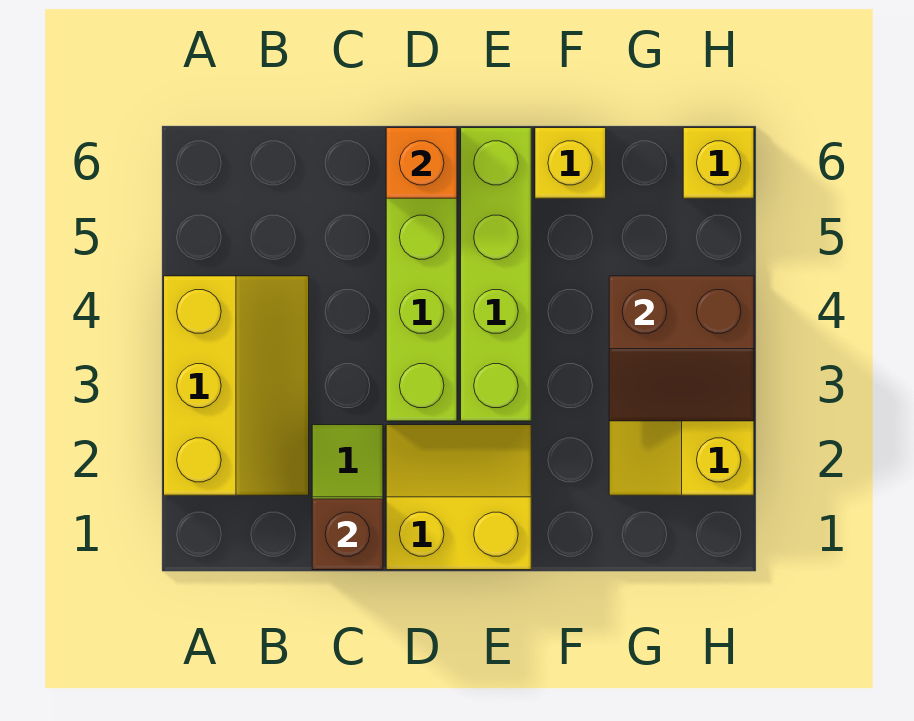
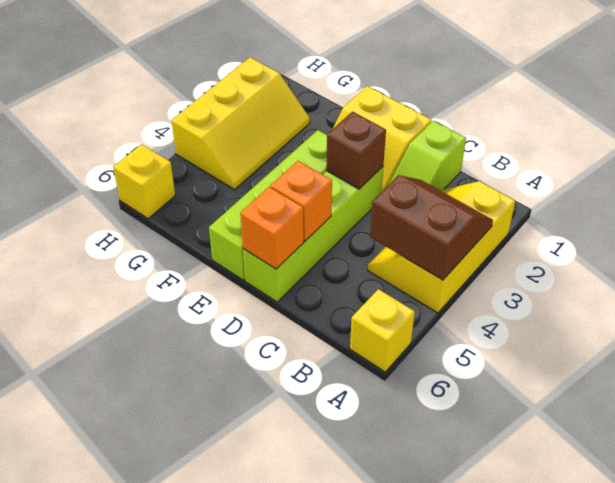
brown 1x1 brick [312,499,383,570] -> brown 1x1 brick moved to [326,112,386,189]
none -> orange 1x1 brick [270,161,332,241]
yellow 1x1 brick [535,128,606,198] -> yellow 1x1 brick moved to [350,289,415,372]
brown 2x2 slope [609,276,754,421] -> brown 2x2 slope moved to [370,175,493,280]

